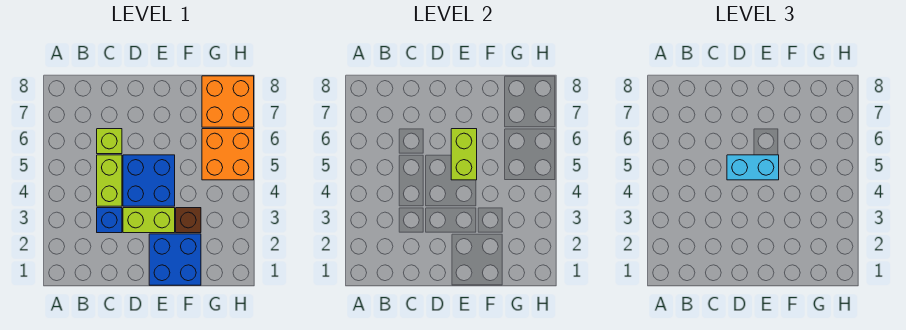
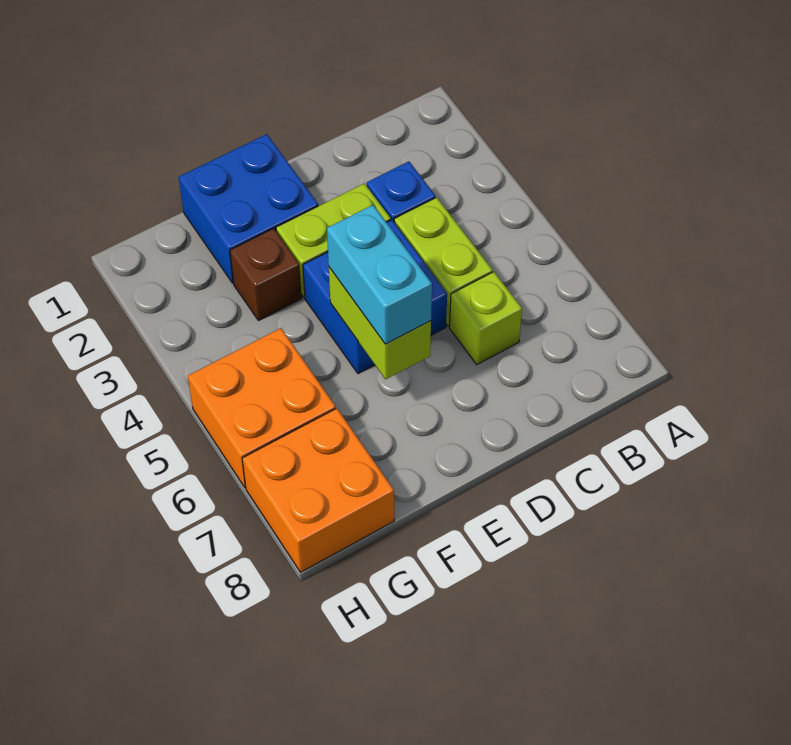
cyan 1x2 brick [727,155,779,180] -> cyan 1x2 brick turned to [327,205,432,344]

